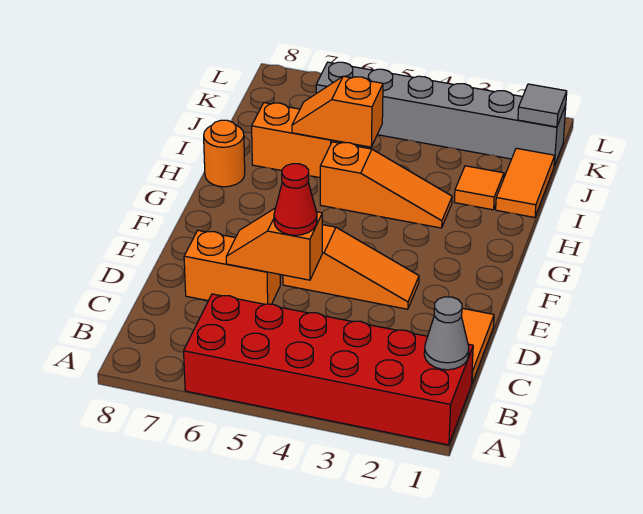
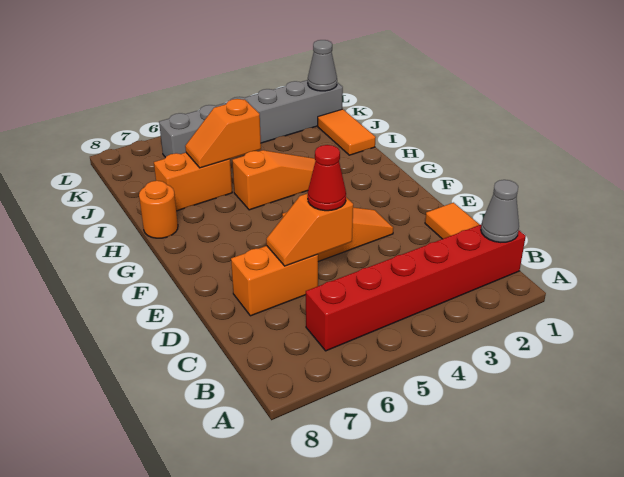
red 2x6 brick [184,294,473,445] -> red 1x6 brick [306,224,526,351]
orange 1x1 tile [454,166,504,210] -> none
grey 1x1 tile [518,84,567,127] -> grey 1x1 cone [308,40,337,91]

